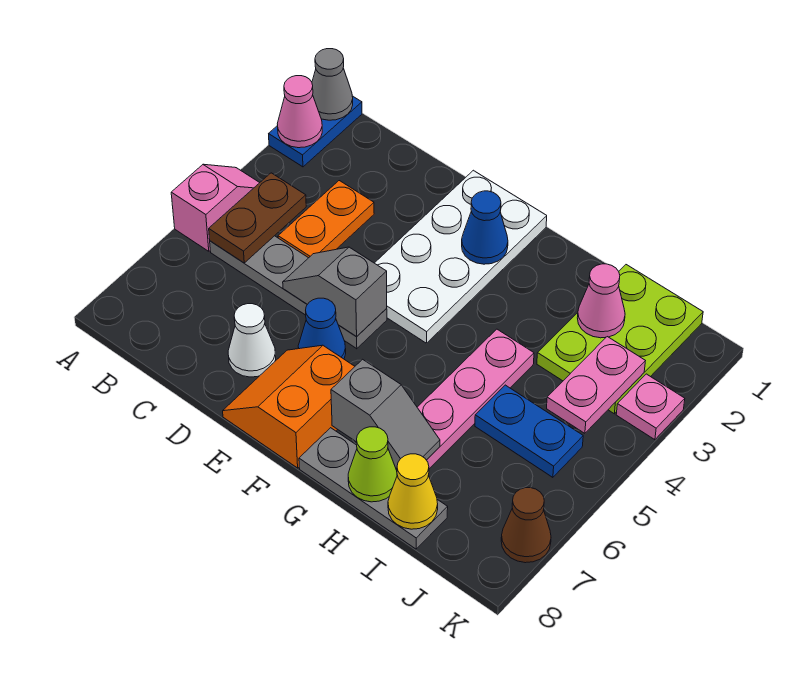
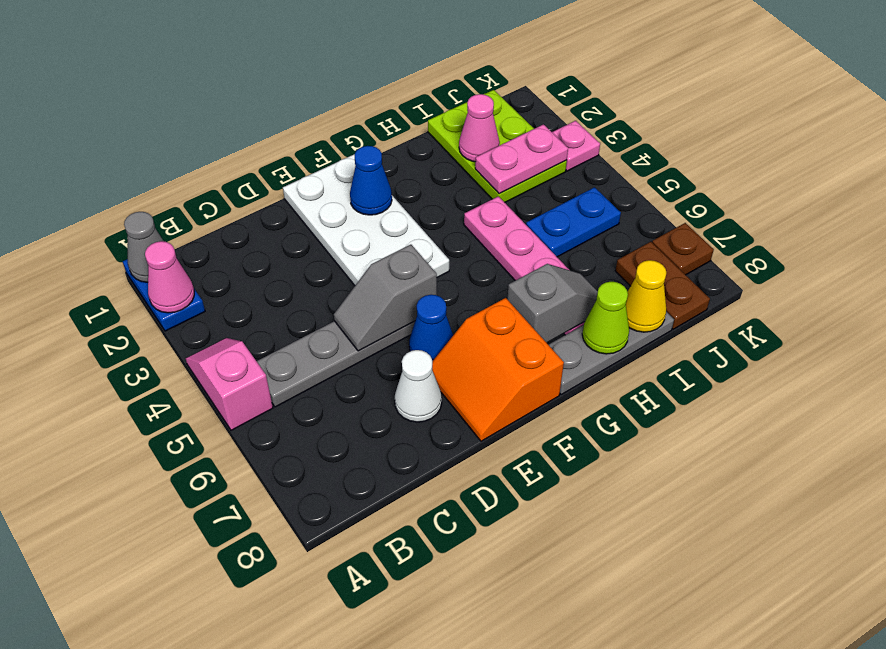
brown 1x2 plate [209,173,306,263] -> brown 1x2 plate moved to [615,242,710,329]
orange 1x2 plate [278,181,374,258] -> none
pink 1x2 plate [547,337,645,433] -> pink 1x2 plate turned to [475,124,568,194]
brown 1x1 cone [501,488,551,563] -> brown 1x1 plate [652,223,714,275]

